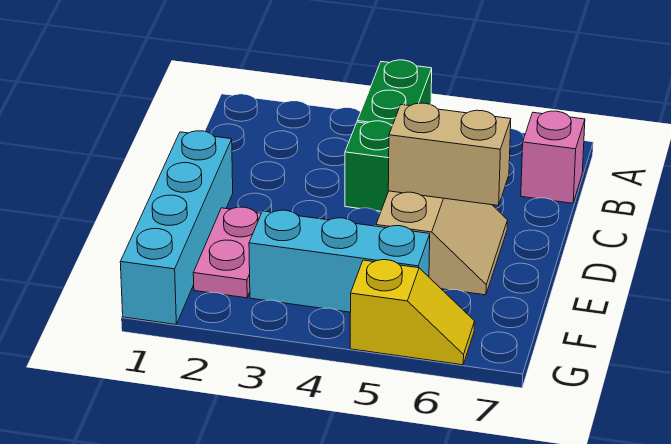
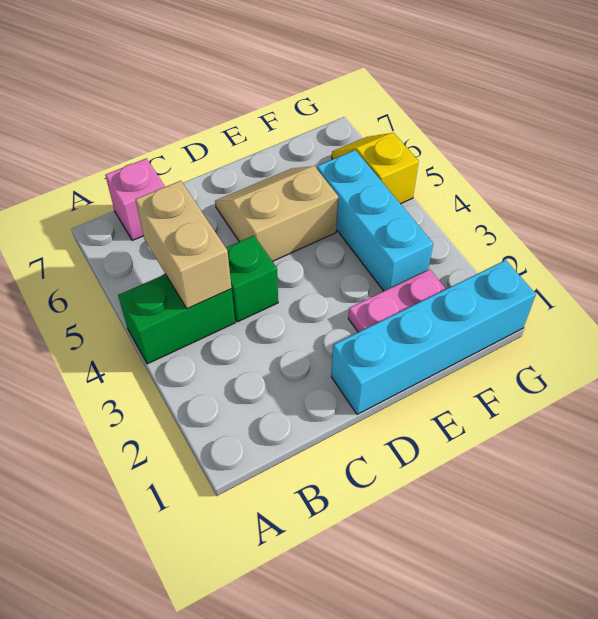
tan 1x2 brick [388,103,511,206] -> tan 1x2 brick moved to [135,181,231,309]

